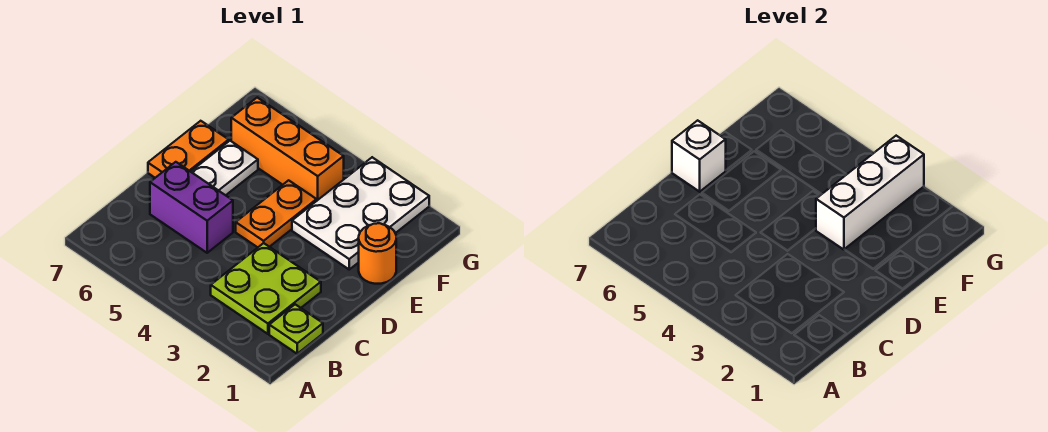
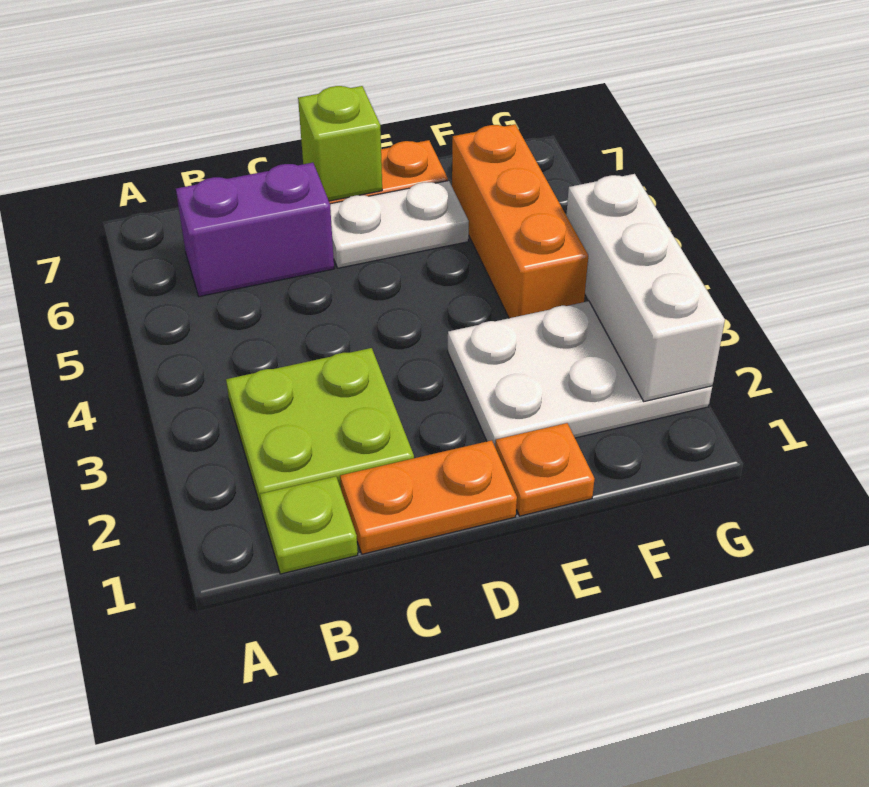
purple 1x2 brick [150,162,233,253] -> purple 1x2 brick turned to [176,163,334,297]
orange 1x2 plate [236,180,317,247] -> orange 1x2 plate moved to [340,440,517,554]
white 1x1 brick [672,120,726,192] -> lime 1x1 brick [298,86,382,201]
orange 1x1 round brick [359,223,396,284] -> orange 1x1 plate [495,423,594,516]
white 1x3 brick [816,136,924,250] -> white 1x3 brick turned to [566,174,725,401]

